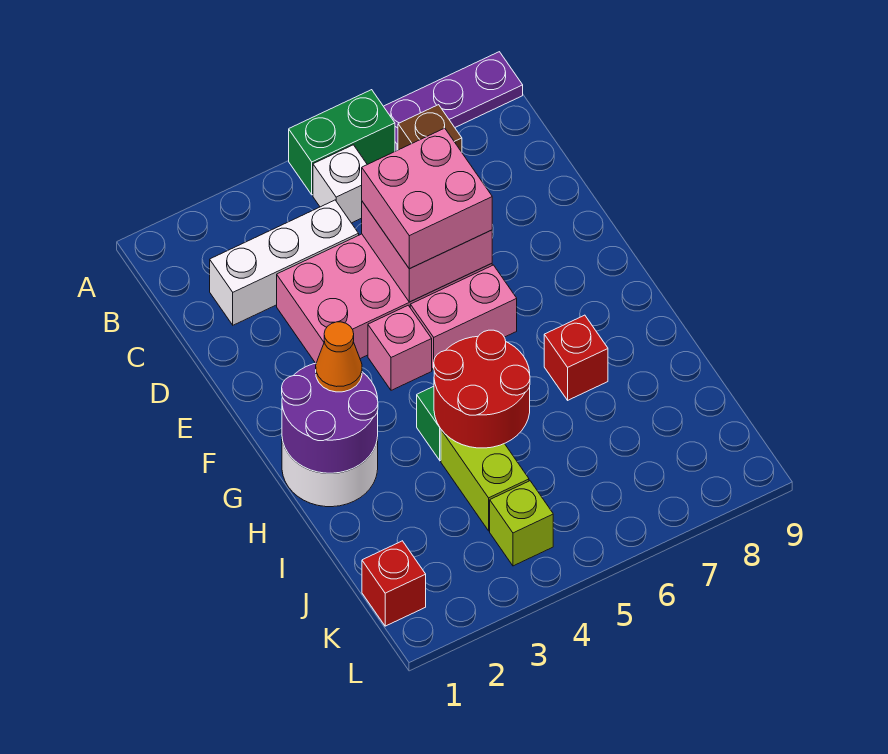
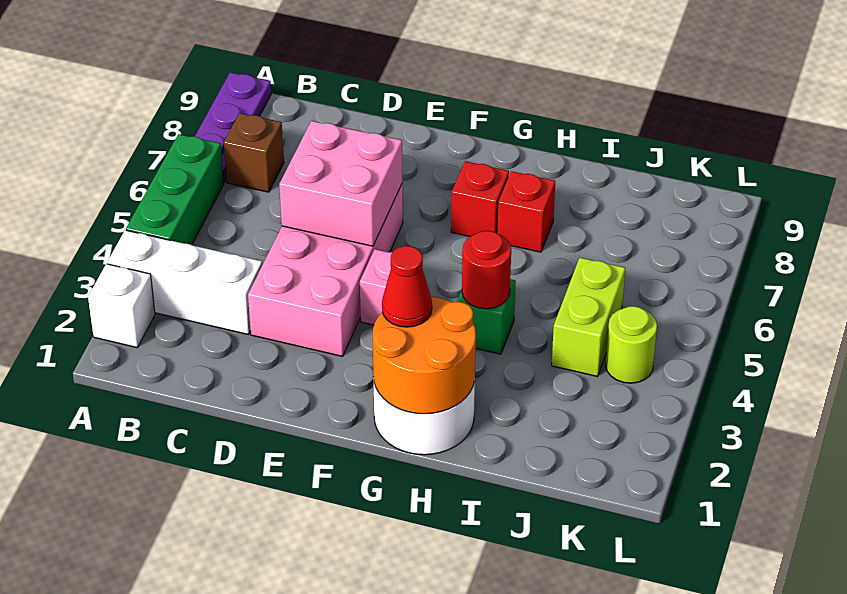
green 1x2 brick [289,90,395,195] -> green 1x3 brick [126,134,224,245]
white 1x1 brick [313,145,367,223] -> white 1x1 brick moved to [88,264,155,348]
white 1x3 brick [210,200,359,325] -> white 1x3 brick turned to [107,230,262,334]
pink 2x2 brick [362,128,492,269] -> none
pink 1x2 brick [410,265,517,370] -> none
purple 2x2 round brick [282,363,378,473] -> orange 2x2 round brick [373,296,476,414]
orange 1x1 cone [316,322,362,392] -> red 1x1 cone [382,246,432,327]
red 2x2 round brick [434,330,530,448] -> red 1x1 round brick [462,231,511,309]
lime 1x2 brick [441,430,529,531] -> lime 1x2 brick turned to [552,258,625,377]
red 1x1 brick [362,541,426,626] -> red 1x1 brick moved to [451,161,509,237]
lime 1x1 brick [490,481,553,566] -> lime 1x1 round brick [606,306,657,383]

